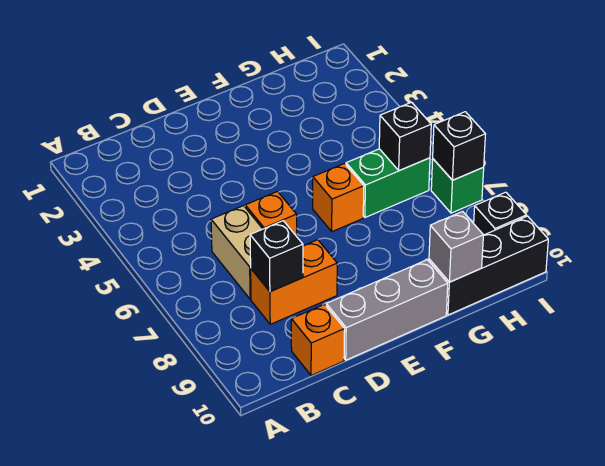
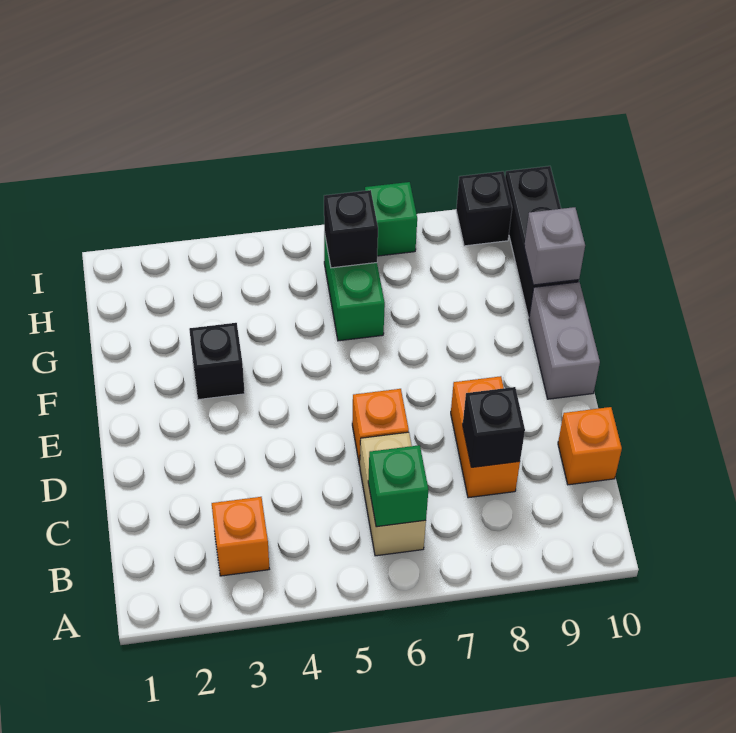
none -> green 1x1 brick [368,445,428,527]
tan 1x2 brick [211,206,262,299] -> tan 1x2 brick turned to [360,432,426,556]
grey 1x3 brick [326,260,448,360] -> grey 1x2 brick [529,282,600,399]
orange 1x1 brick [313,164,364,232] -> orange 1x1 brick moved to [212,497,269,576]
black 1x1 brick [433,112,485,180] -> black 1x1 brick moved to [189,323,245,400]

